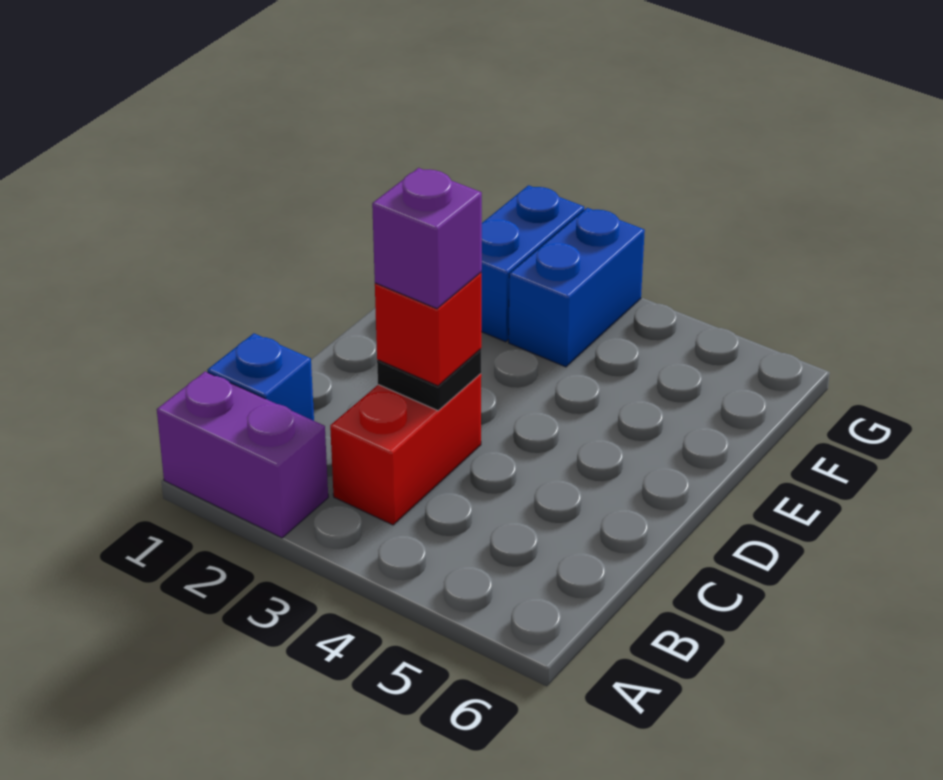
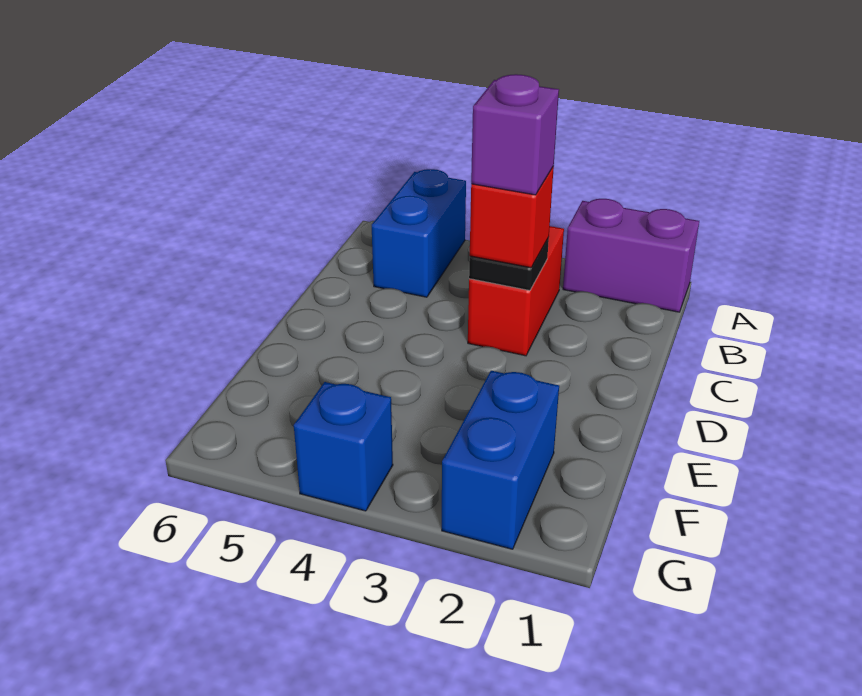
blue 1x1 brick [207,333,314,421] -> blue 1x1 brick moved to [294,382,393,511]
blue 1x2 brick [509,208,645,367] -> blue 1x2 brick moved to [372,169,466,297]

